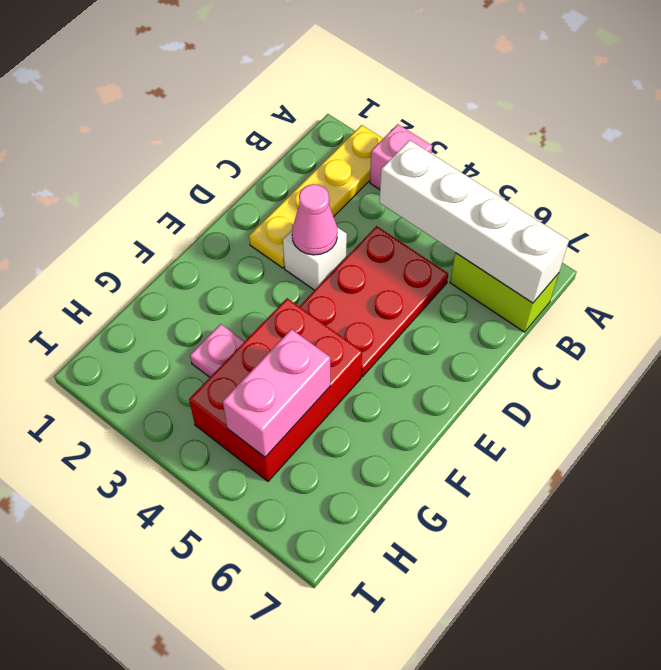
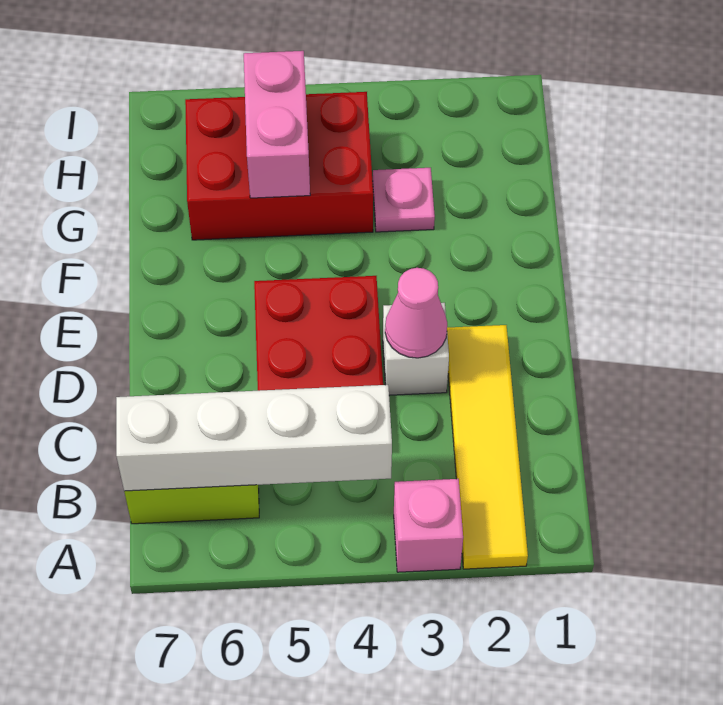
yellow 1x4 plate [249,125,383,268] -> yellow 1x4 tile [447,325,528,569]
red 2x3 brick [189,298,362,481] -> red 2x3 brick turned to [185,92,373,240]

